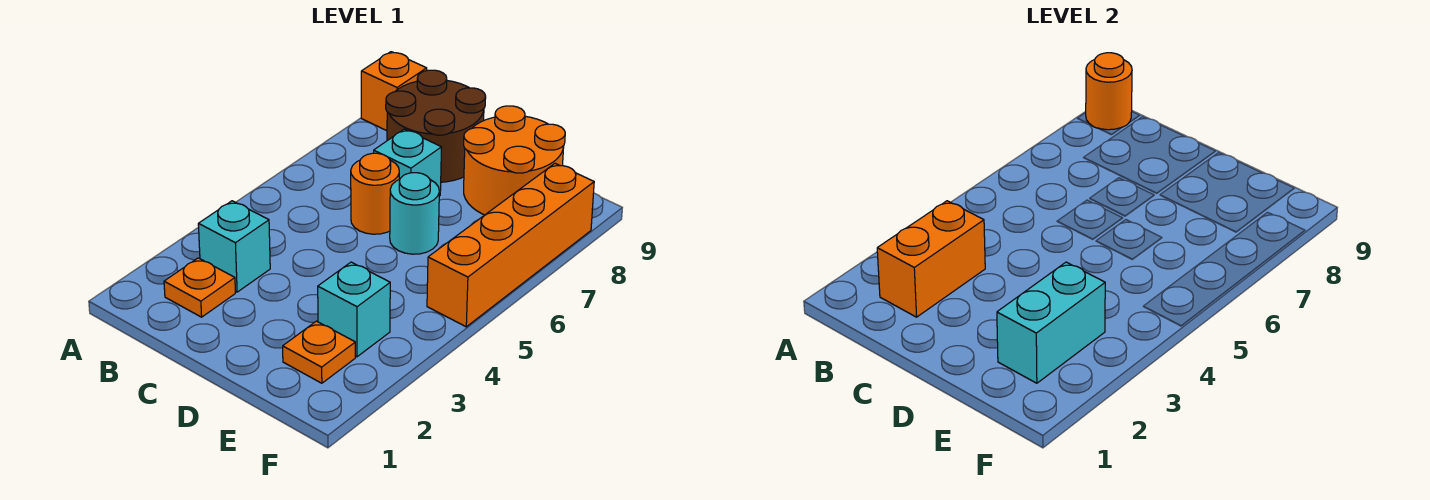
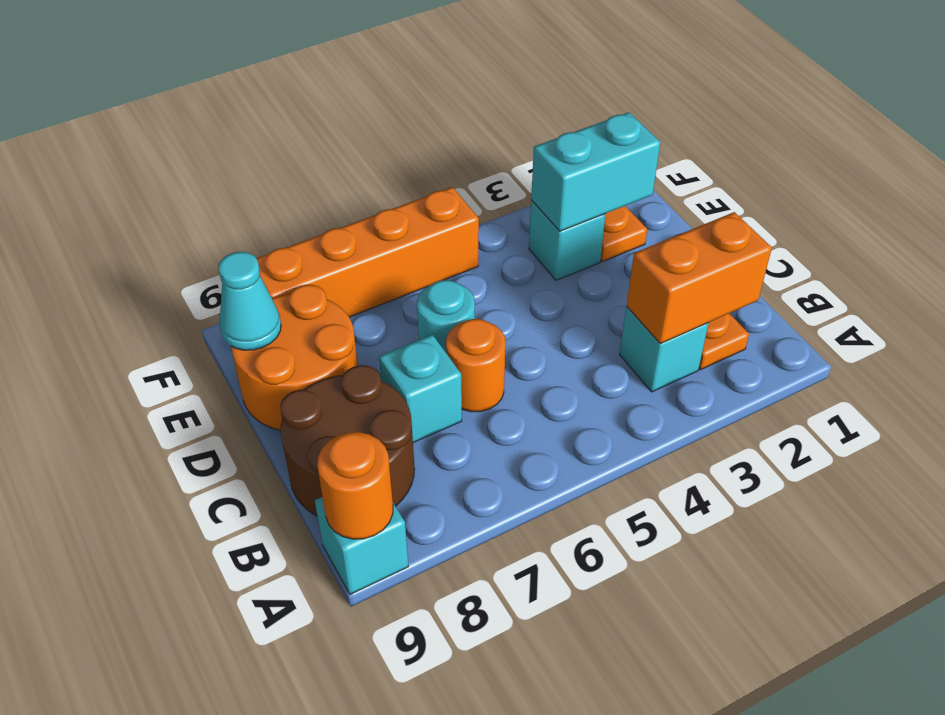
orange 1x1 brick [361,52,427,131] -> cyan 1x1 brick [315,497,408,594]
none -> cyan 1x1 cone [219,252,281,350]

